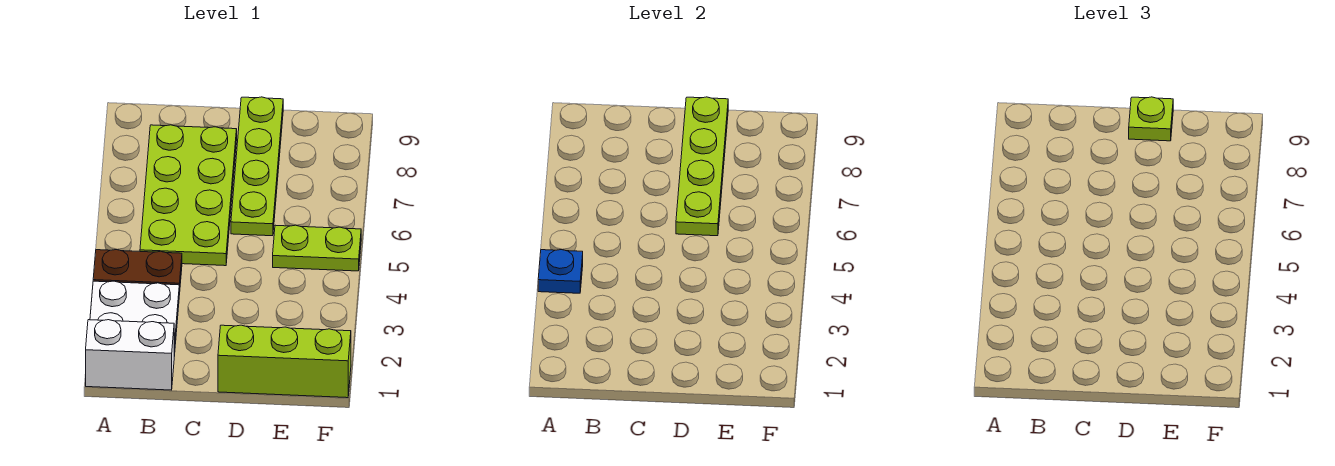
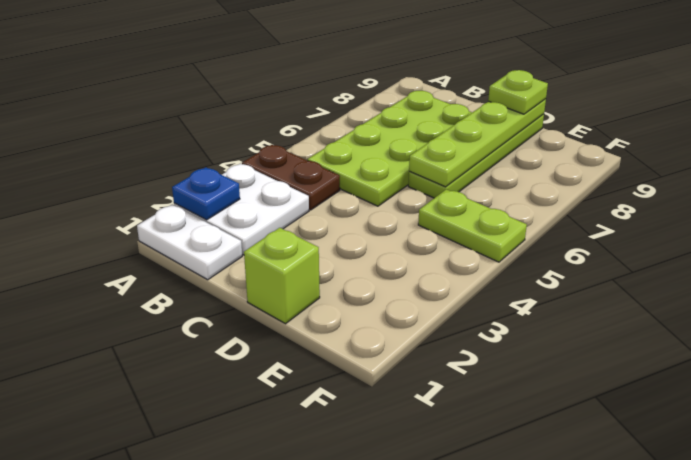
white 1x2 brick [86,320,174,390] -> white 1x2 plate [137,204,242,280]
blue 1x1 plate [538,250,583,293] -> blue 1x1 plate moved to [172,167,240,220]
lime 1x3 brick [218,325,351,398] -> lime 1x1 brick [244,228,320,324]

